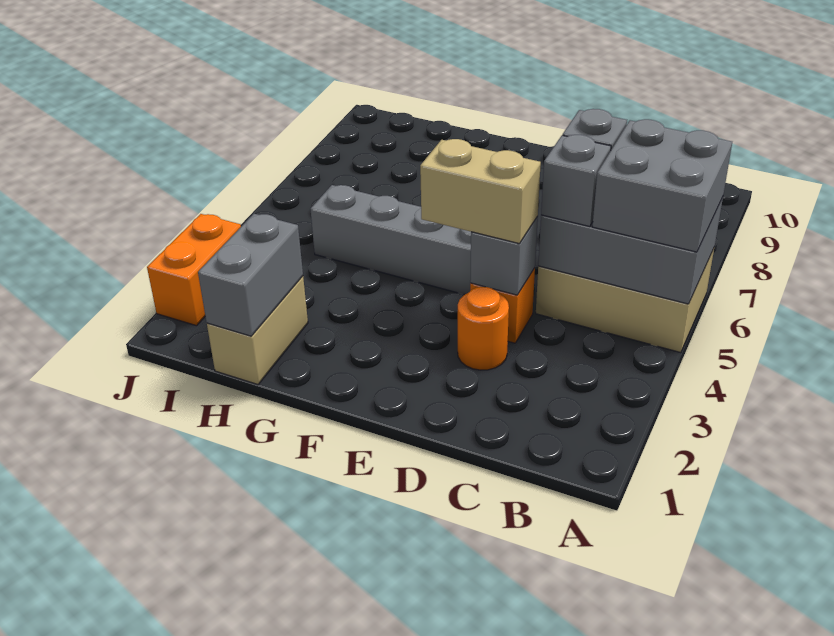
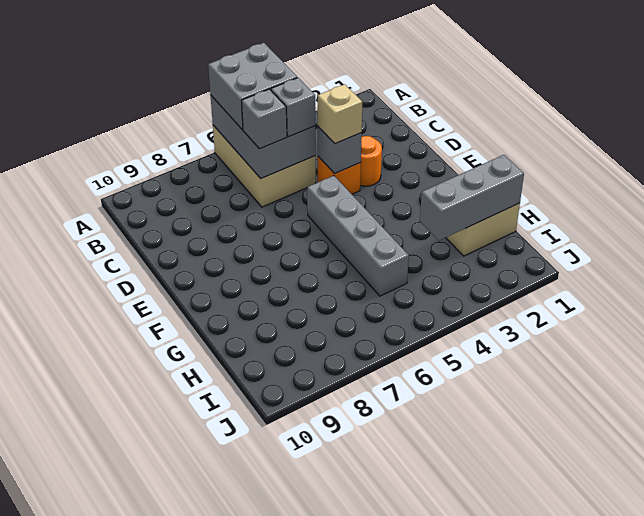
tan 1x2 brick [420,139,541,244] -> tan 1x1 brick [318,84,362,144]
grey 1x2 brick [198,214,303,336] -> grey 1x3 brick [420,155,524,240]
orange 1x2 brick [147,214,241,326] -> none

